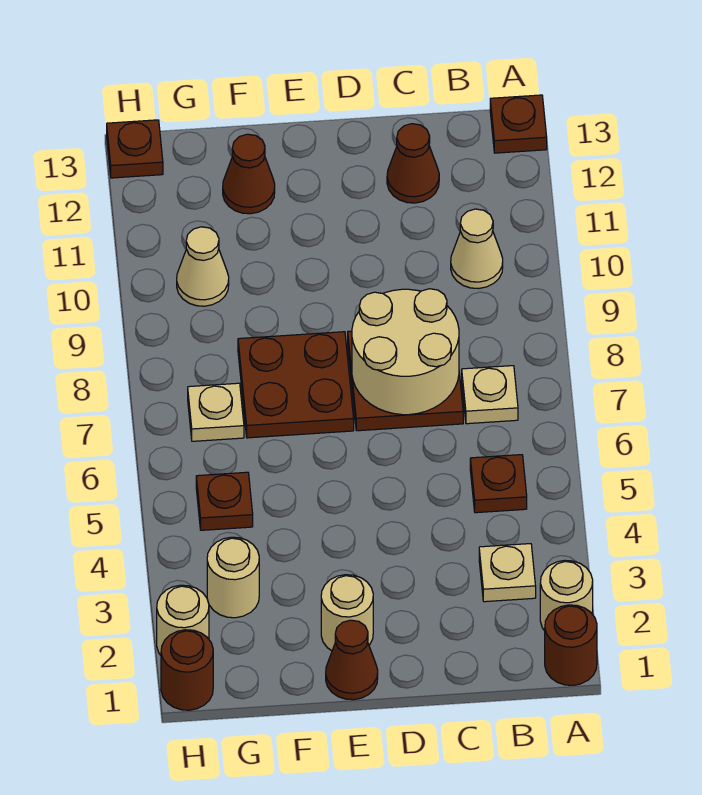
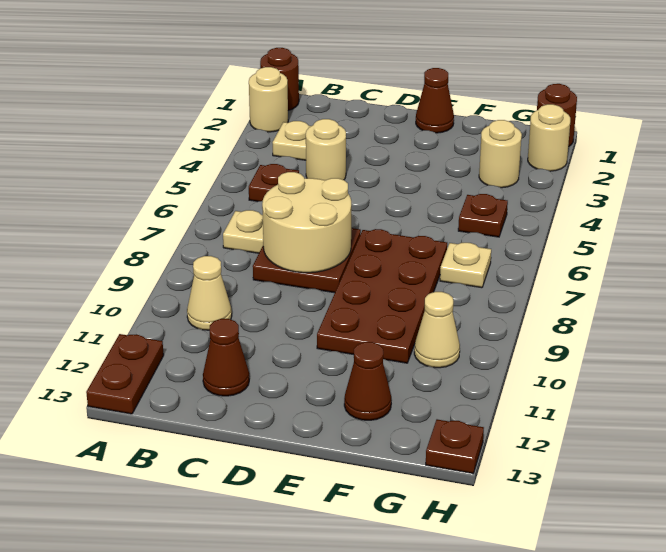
brown 1x1 plate [490,95,547,153] -> brown 1x2 plate [86,334,164,414]
tan 1x1 round brick [321,575,373,651] -> tan 1x1 round brick moved to [306,119,346,180]
brown 2x2 plate [238,332,354,438] -> brown 2x4 plate [317,229,447,363]

